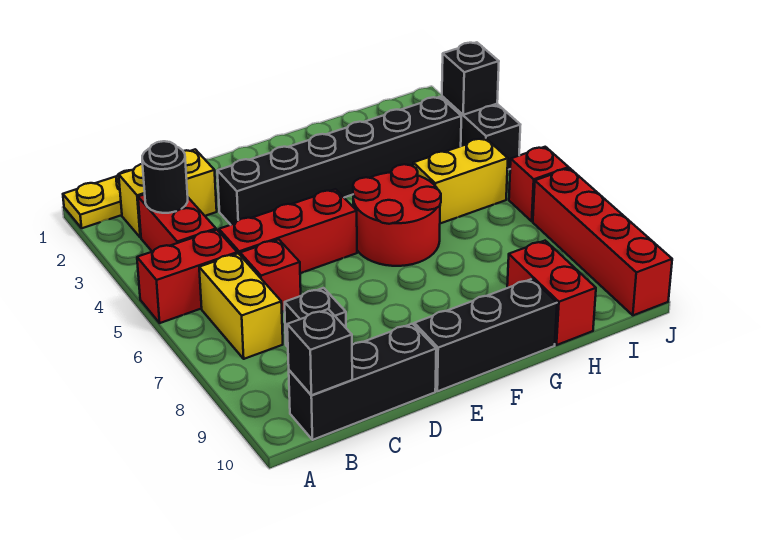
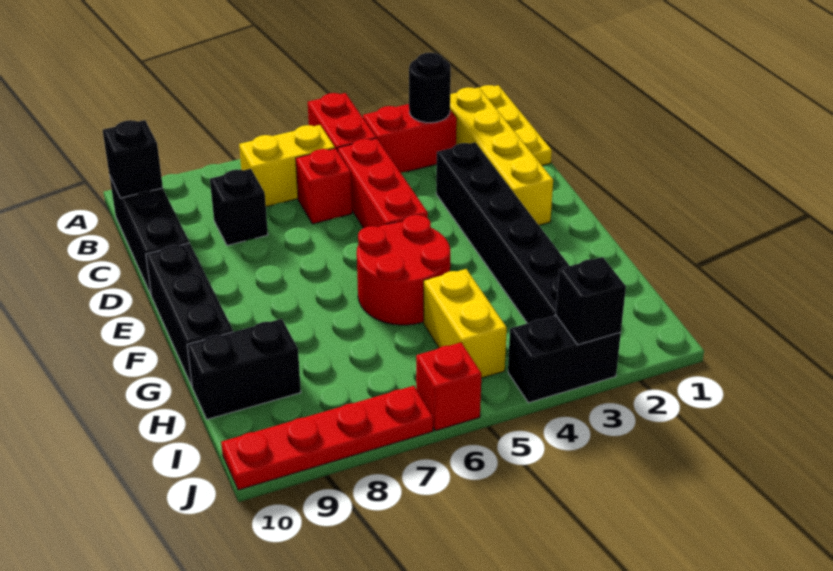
yellow 1x2 brick [119,149,217,238] -> yellow 1x4 brick [450,87,553,225]
red 1x2 brick [507,241,596,345] -> black 1x2 brick [187,319,301,419]
red 1x4 brick [533,168,672,315] -> red 1x4 plate [221,386,433,490]

